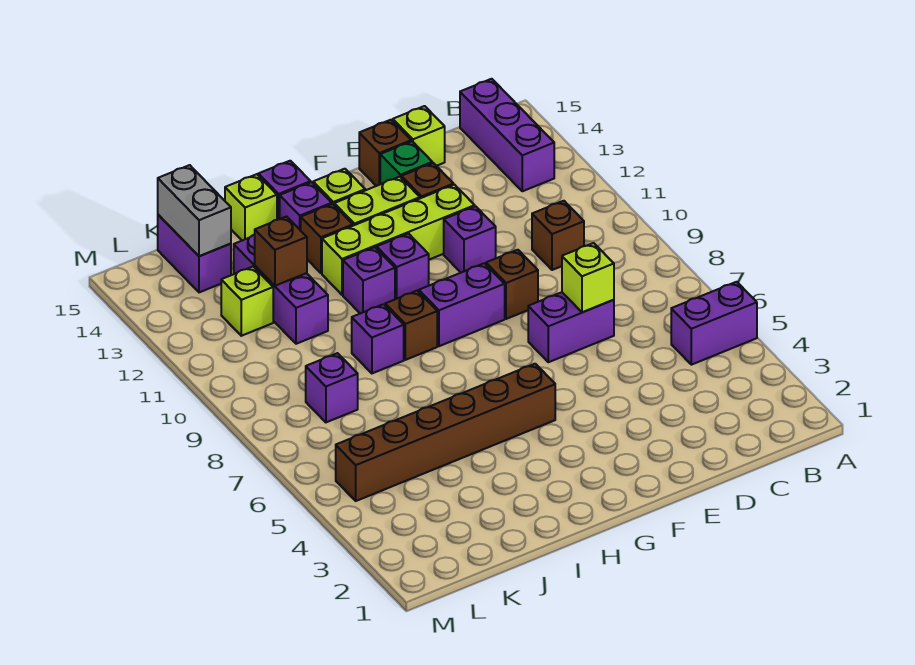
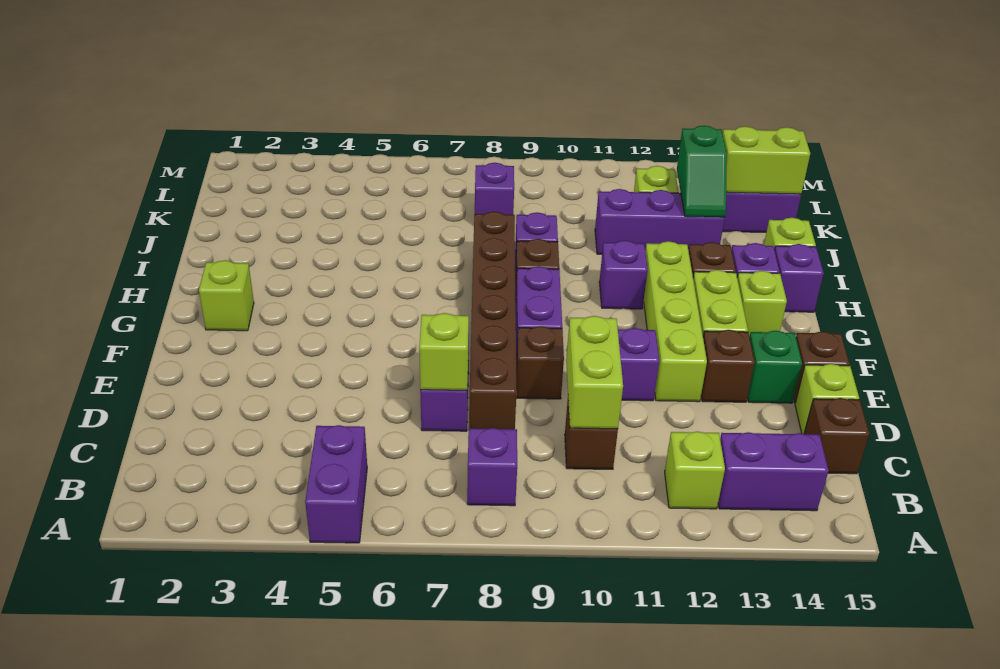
none -> lime 1x1 brick [665,431,725,509]
purple 1x3 brick [460,79,554,191] -> purple 1x2 brick [718,432,829,511]
none -> lime 1x2 brick [566,316,623,429]
none -> lime 1x1 brick [199,260,254,331]
brown 1x6 brick [336,364,555,501] -> brown 1x6 brick moved to [469,212,517,429]
purple 1x1 brick [377,234,429,299] -> purple 1x1 brick moved to [467,428,517,506]
brown 1x1 brick [255,217,307,286] -> brown 1x1 brick moved to [804,398,869,474]
none -> green 1x2 slope [677,126,727,217]
grey 1x2 brick [158,165,231,256] -> lime 1x2 brick [723,126,810,194]

